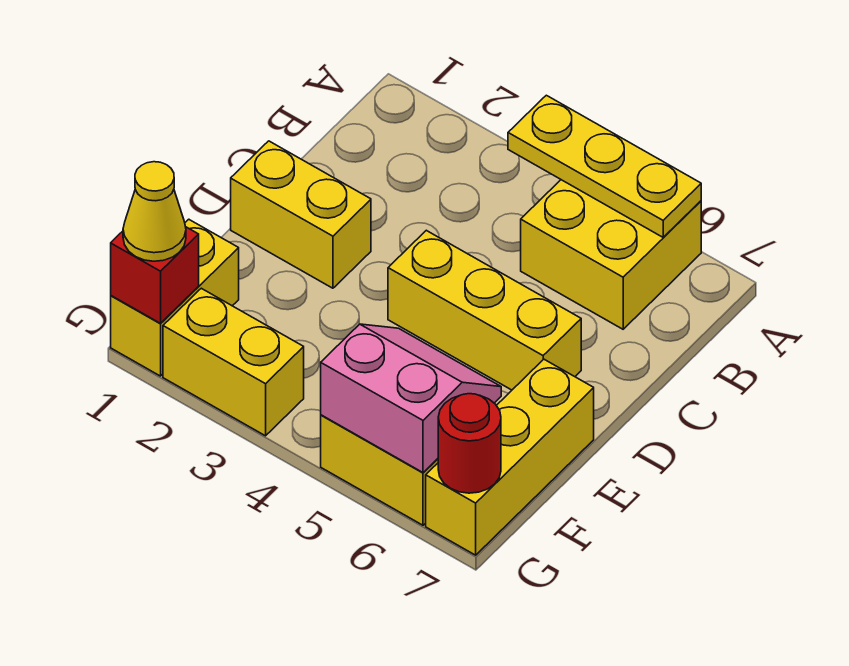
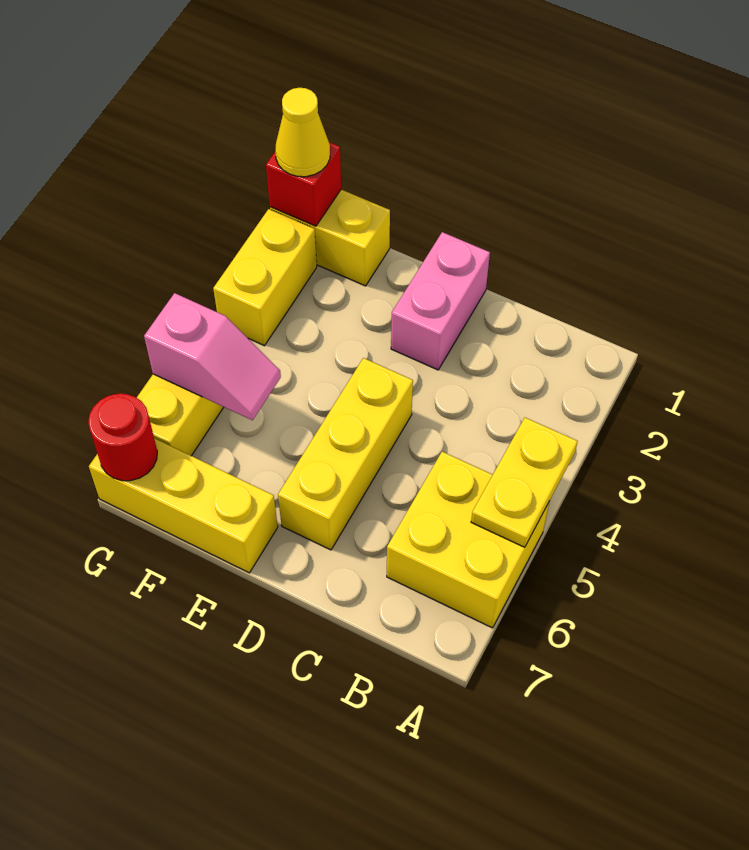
yellow 1x3 plate [508,95,701,237] -> yellow 1x2 plate [471,418,578,547]
yellow 1x2 brick [231,141,371,288] -> pink 1x2 brick [391,232,490,370]
pink 2x2 slope [321,324,501,473] -> pink 1x2 slope [144,293,281,420]

